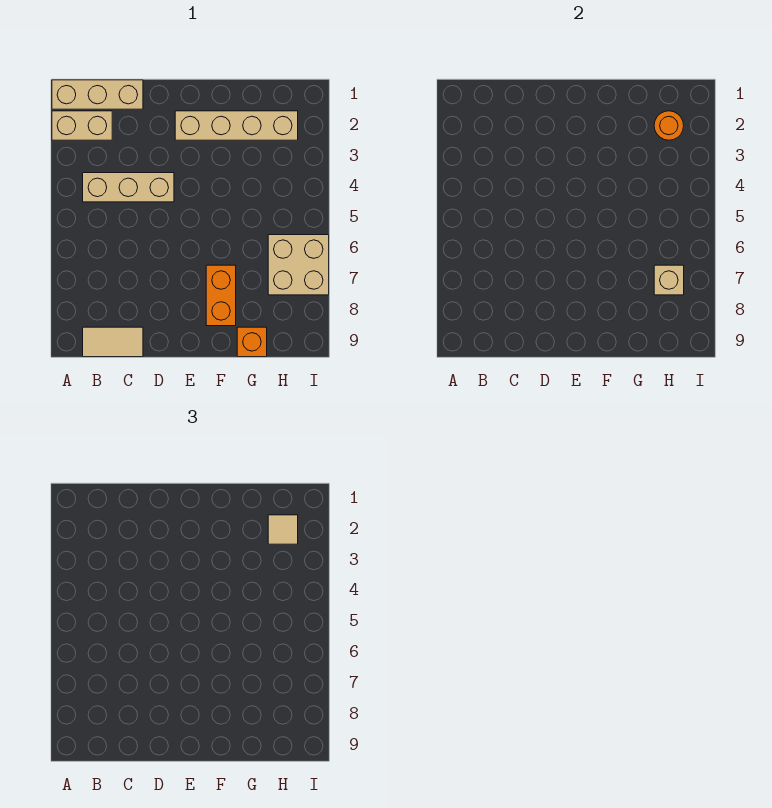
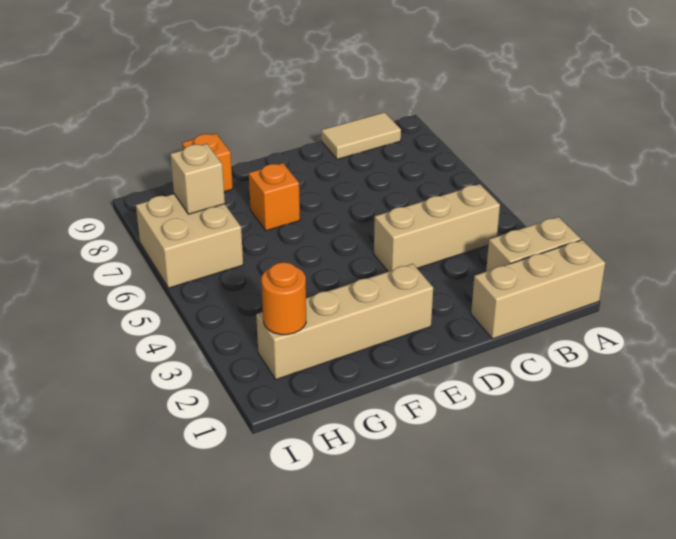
orange 1x2 brick [206,265,236,326] -> orange 1x1 brick [249,163,300,231]
tan 1x1 tile [268,515,298,544] -> none

